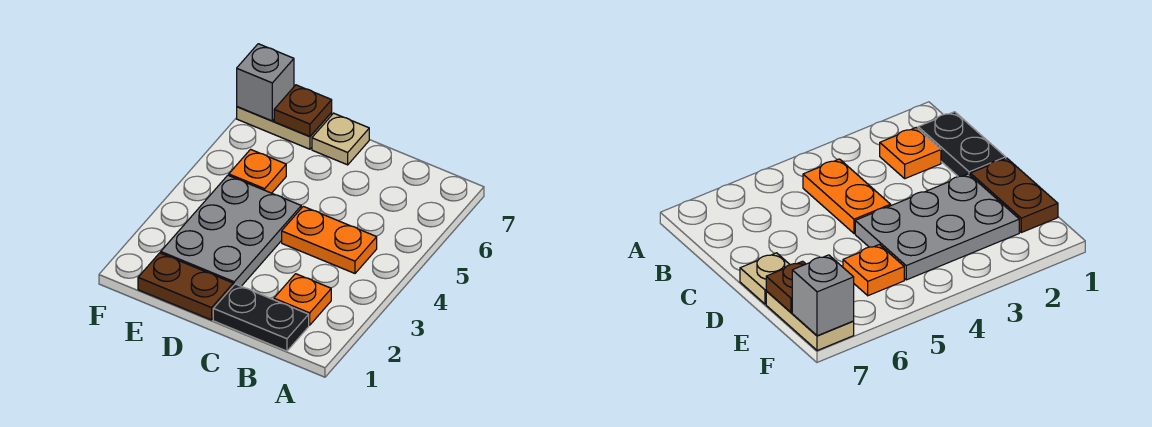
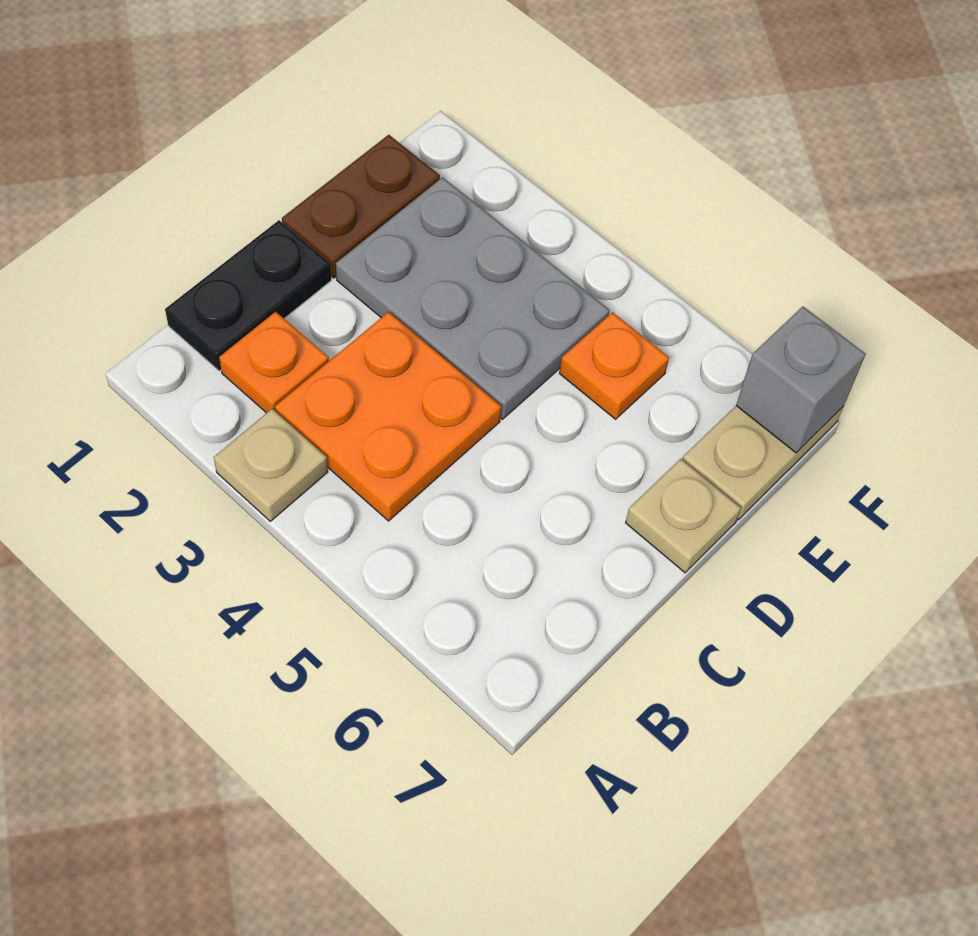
none -> tan 1x1 plate [214,409,328,521]
orange 1x2 plate [282,206,377,273] -> orange 2x2 plate [275,312,501,521]
brown 1x1 plate [274,85,332,137] -> none

